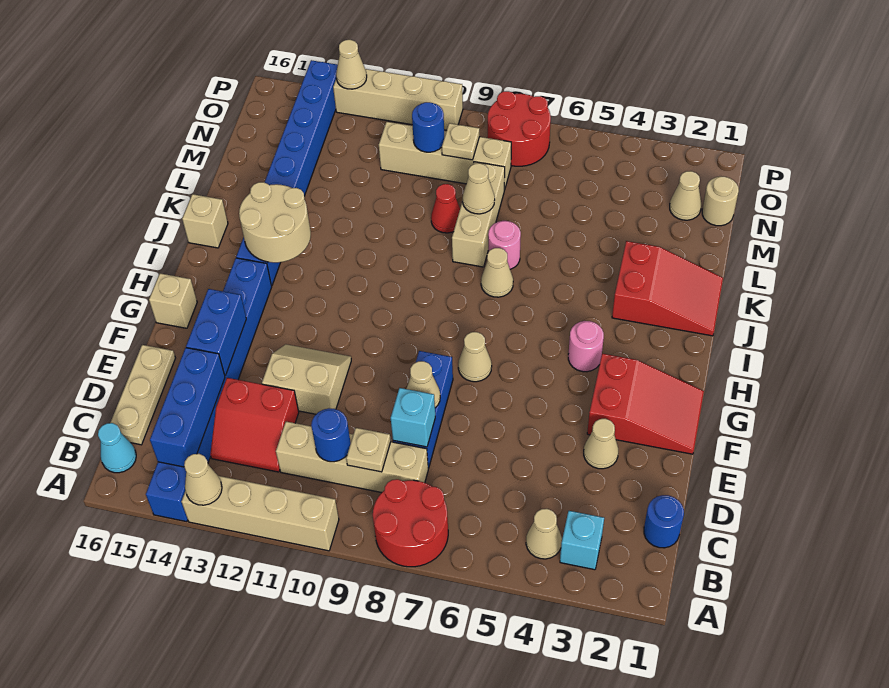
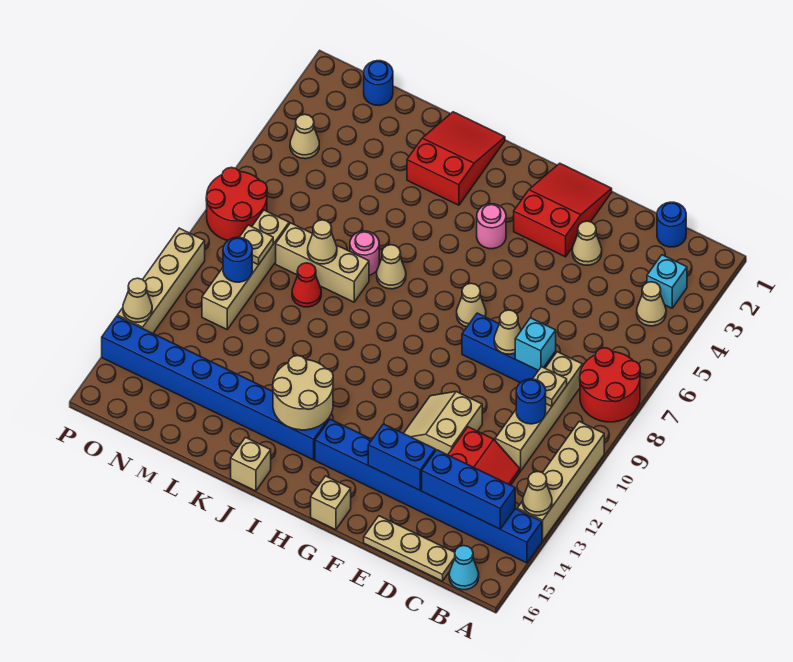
tan 1x1 round brick [702,176,739,226] -> blue 1x1 round brick [364,61,393,106]
tan 1x1 cone [670,171,701,220] -> tan 1x1 cone moved to [290,114,319,159]

